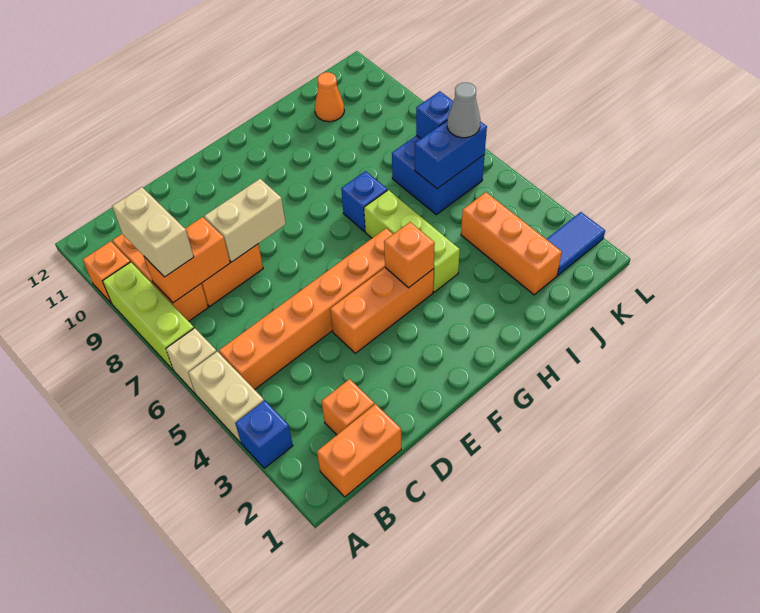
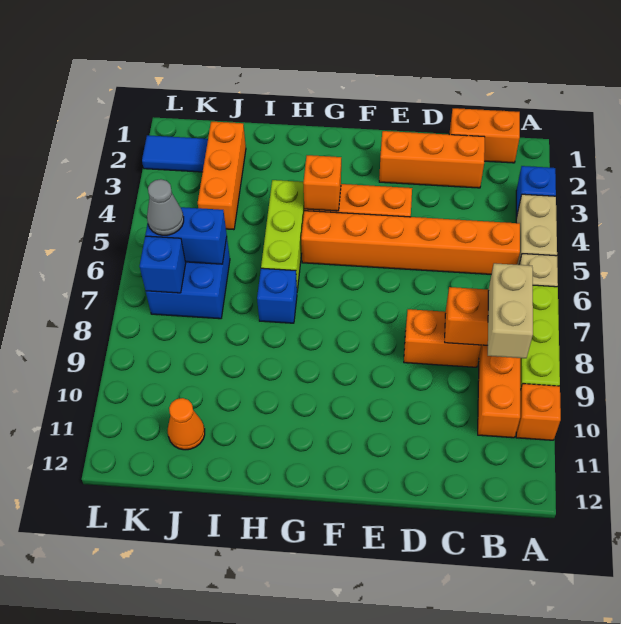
orange 1x1 brick [322,379,374,435] -> orange 1x3 brick [379,131,485,188]
tan 1x2 brick [204,179,286,262] -> none

